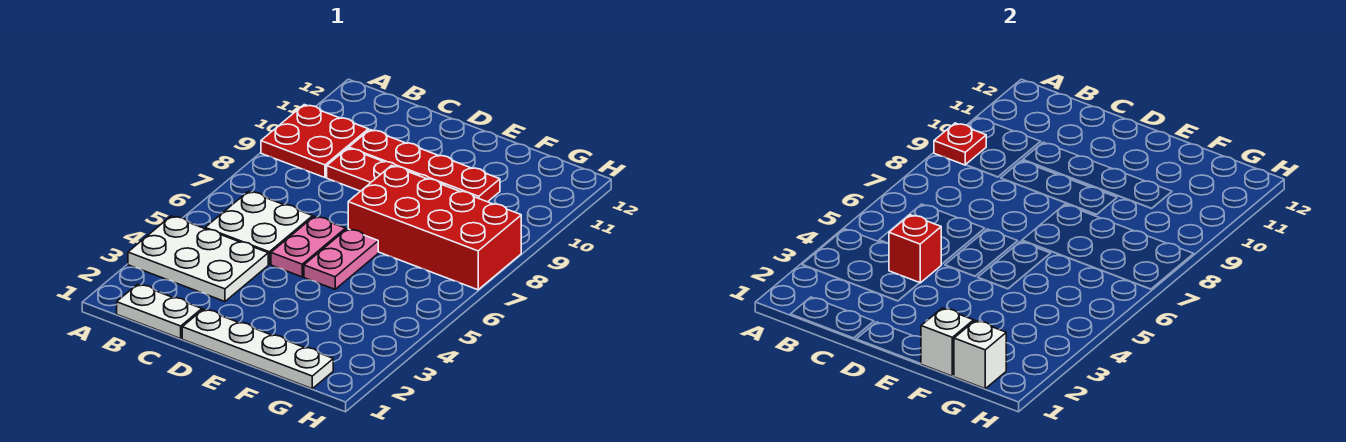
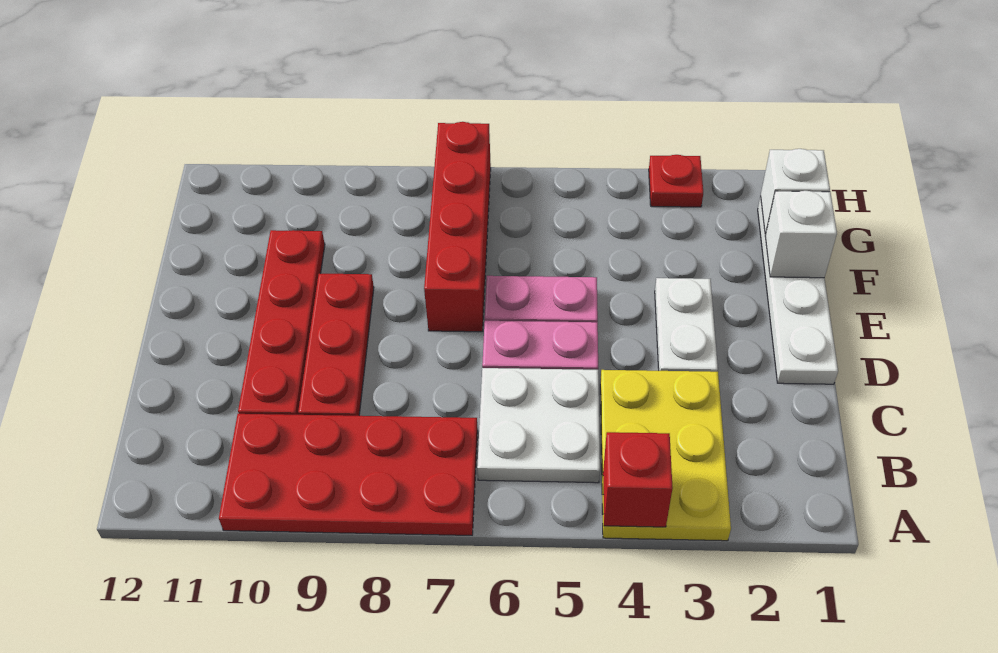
white 2x3 plate [128,216,268,301] -> yellow 2x3 plate [600,370,731,541]
red 2x2 plate [261,105,368,178] -> red 2x4 plate [219,414,478,535]
red 1x1 plate [934,123,986,165] -> red 1x1 plate moved to [649,155,703,207]
white 1x2 plate [117,284,202,339] -> white 1x2 plate moved to [655,278,718,372]
red 1x1 brick [889,215,941,283] -> red 1x1 brick moved to [603,432,673,527]
red 2x4 brick [348,166,521,290] -> red 1x4 brick [424,122,491,332]

